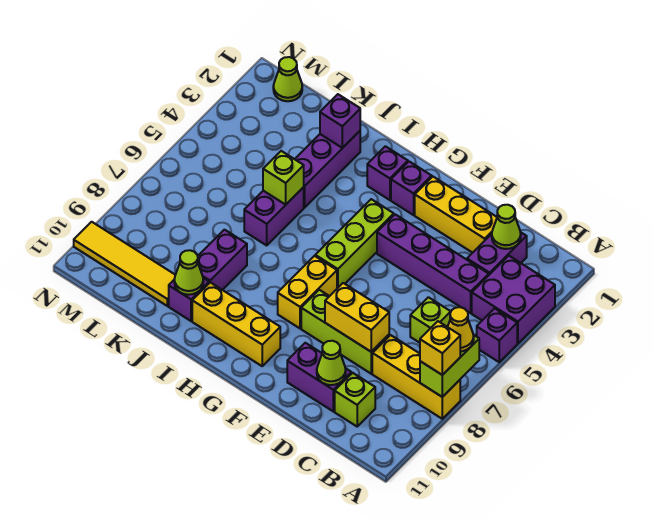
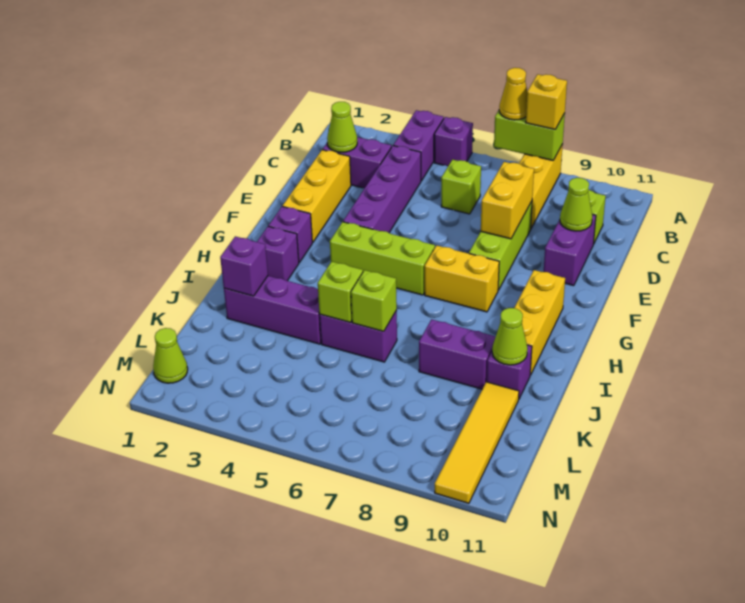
purple 2x2 brick [472,256,555,343] -> purple 1x2 brick [393,110,444,181]
none -> lime 1x1 brick [351,270,397,331]

